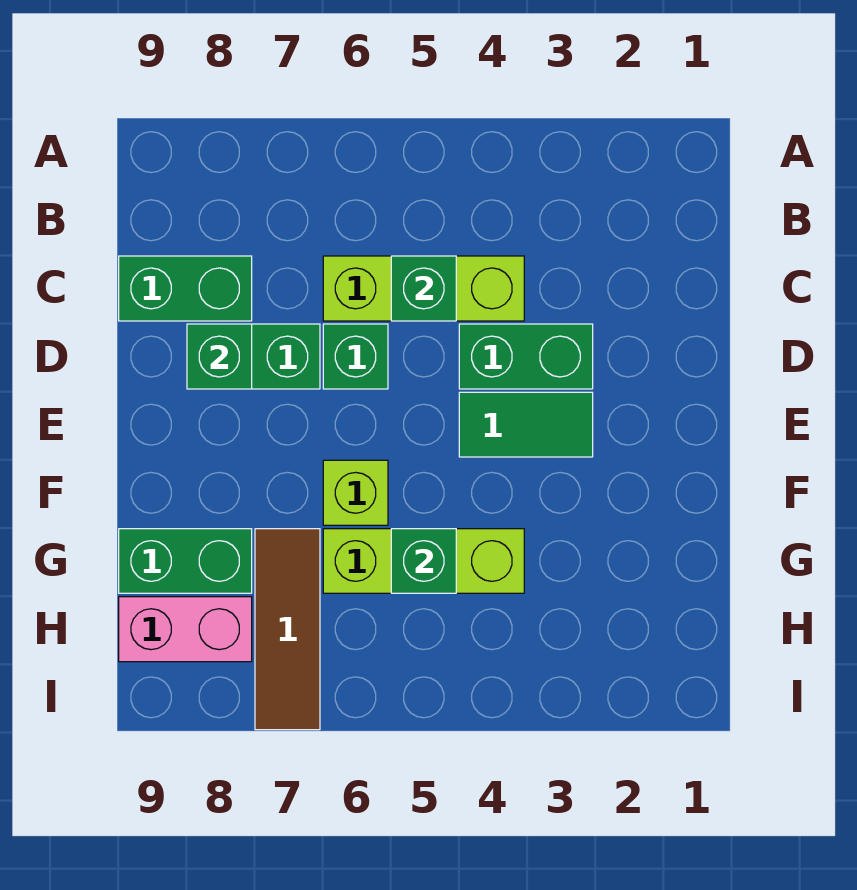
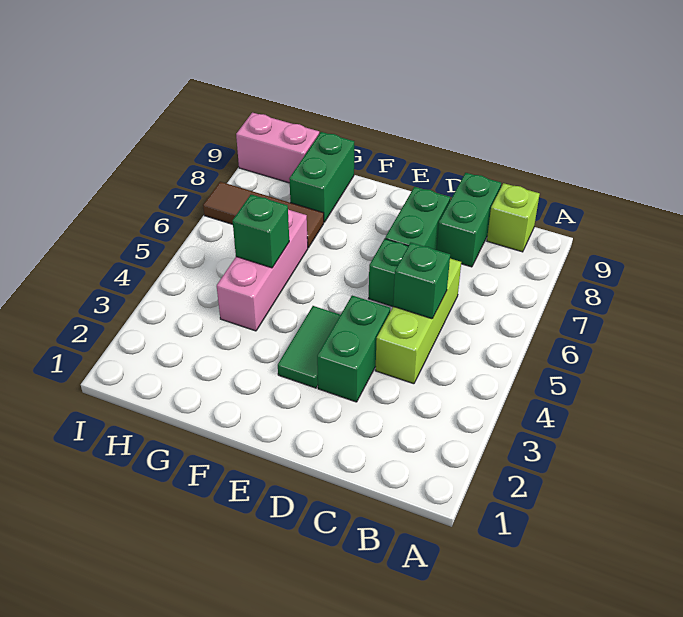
green 1x1 brick [187,324,252,389] -> none
lime 1x1 brick [323,460,388,525] -> lime 1x1 brick moved to [487,183,540,252]
lime 1x3 brick [323,529,524,593] -> pink 1x3 brick [217,210,308,331]
pink 1x2 brick [119,597,252,662] -> pink 1x2 brick turned to [236,113,319,183]

